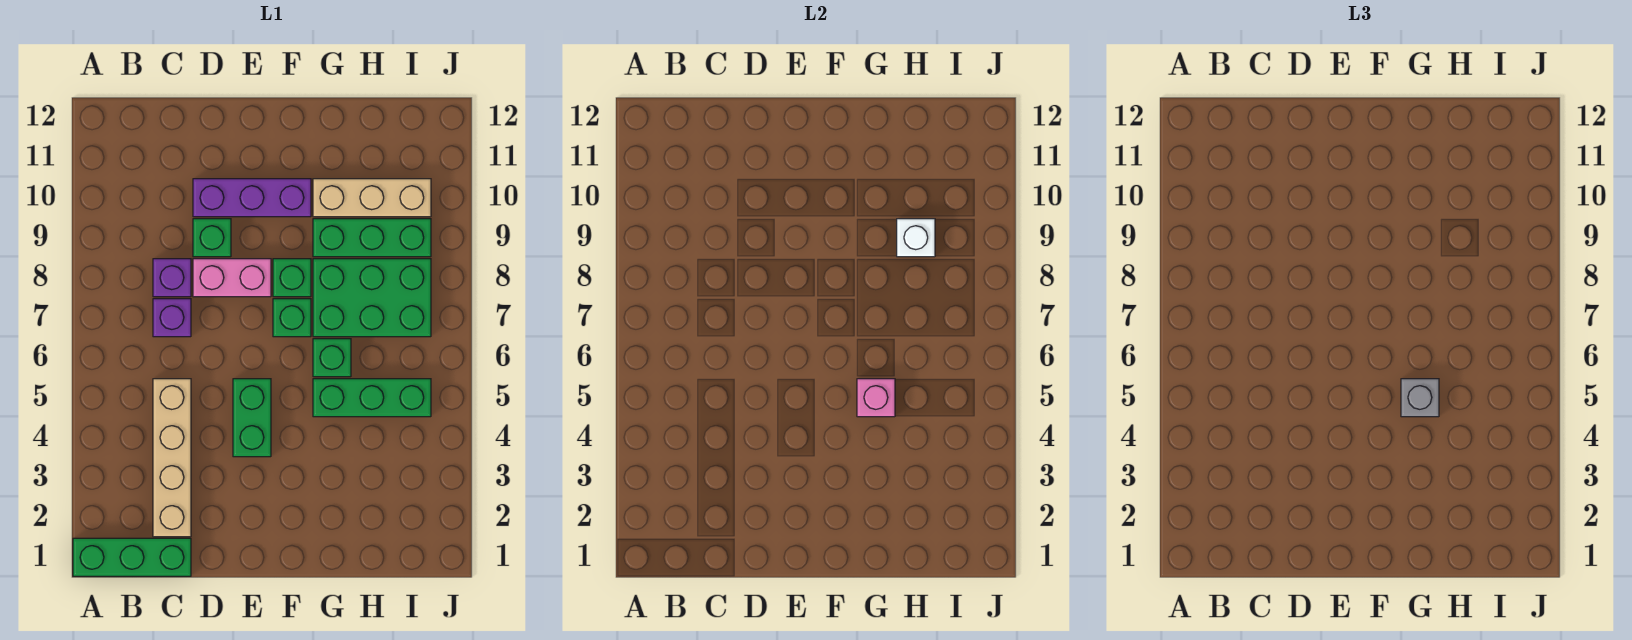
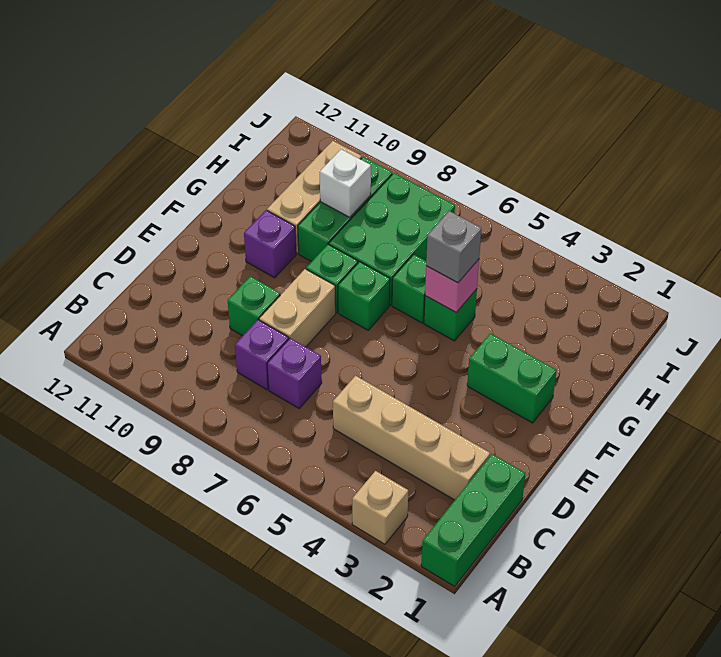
none -> tan 1x1 brick [352,471,408,544]
pink 1x2 brick [193,259,271,297] -> tan 1x2 brick [259,269,336,347]
purple 1x3 brick [193,179,311,217] -> purple 1x1 brick [244,210,296,278]
green 1x2 brick [233,379,271,457] -> green 1x2 brick moved to [467,333,557,423]
green 1x3 brick [313,379,431,417] -> green 1x1 brick [424,289,477,341]

